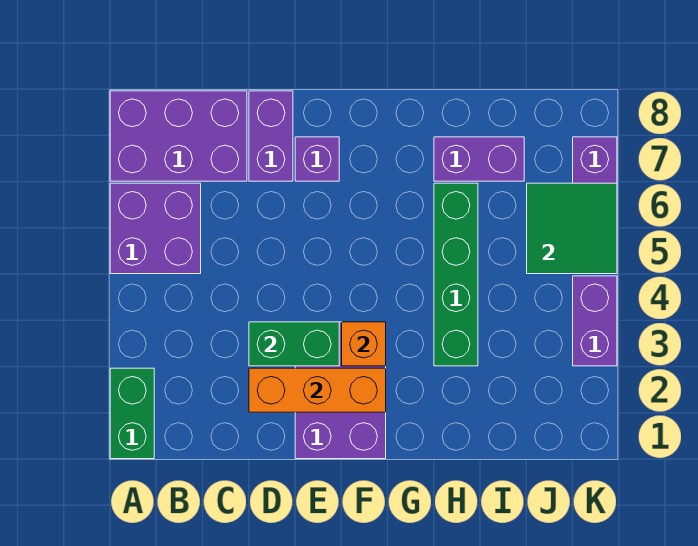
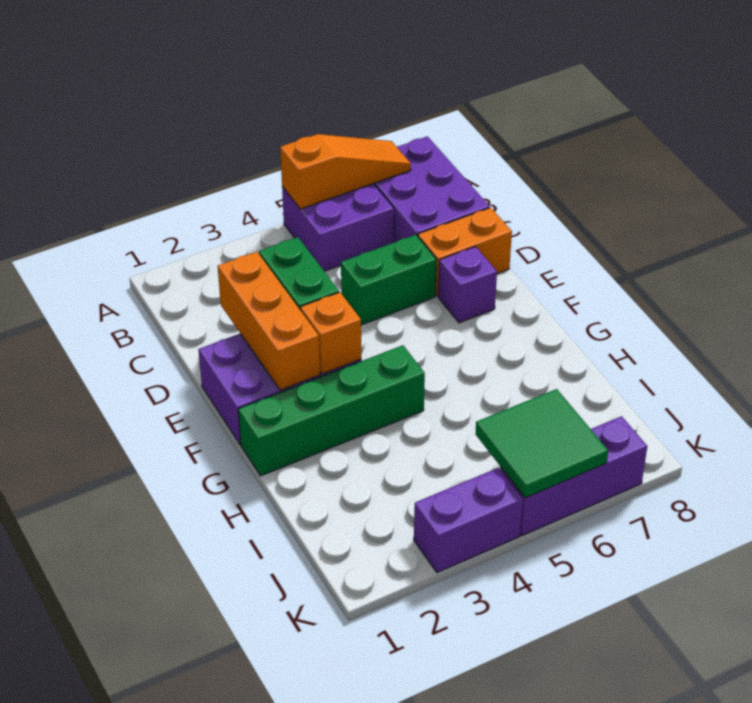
green 1x2 brick [110,368,154,459] -> green 1x2 brick moved to [341,235,437,325]
none -> orange 1x3 slope [280,134,411,209]
purple 1x2 brick [249,91,293,181] -> orange 1x2 brick [418,208,512,296]
green 1x4 brick [434,183,478,366] -> green 1x4 brick moved to [238,345,425,476]
purple 1x2 brick [434,137,524,181] -> none

